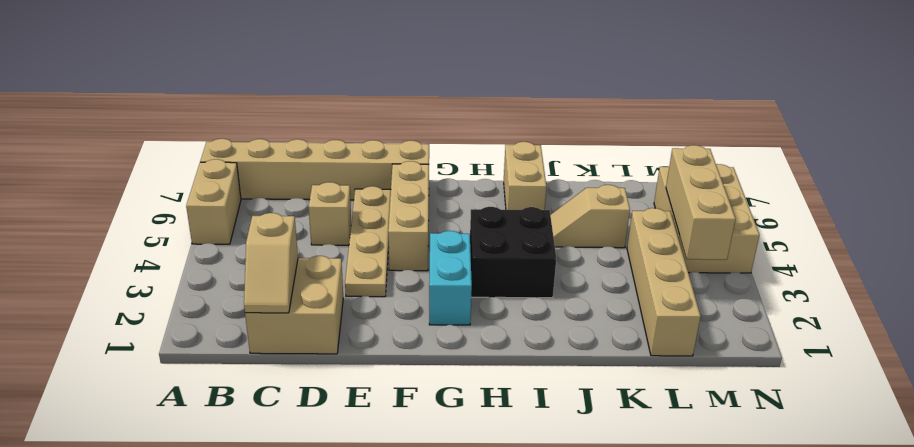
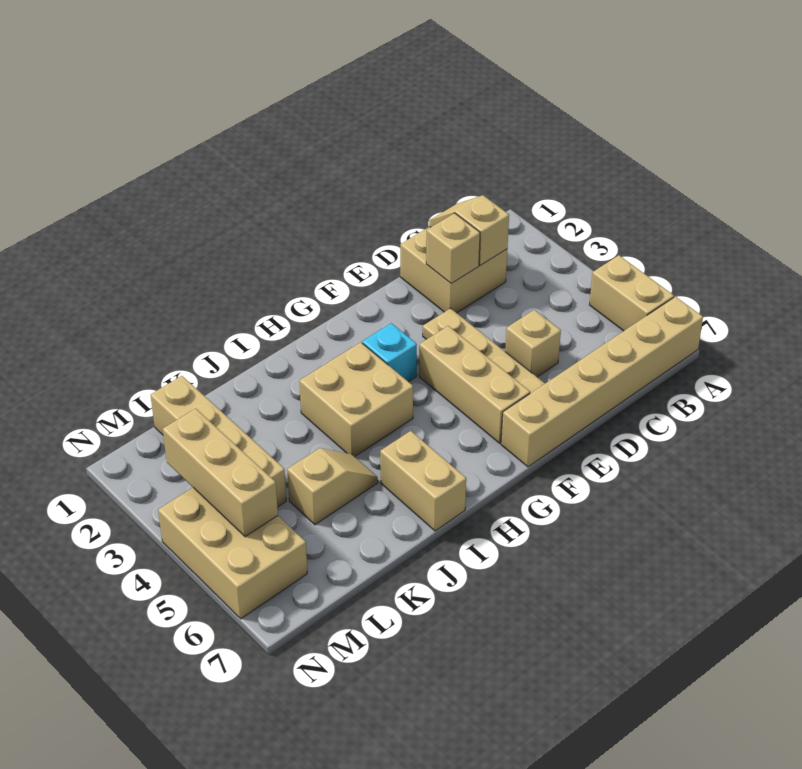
none -> tan 1x1 brick [426,213,480,283]
cyan 1x2 brick [429,231,472,325] -> cyan 1x1 brick [362,323,417,382]
black 2x2 brick [470,207,556,298] -> tan 2x2 brick [300,342,413,457]

